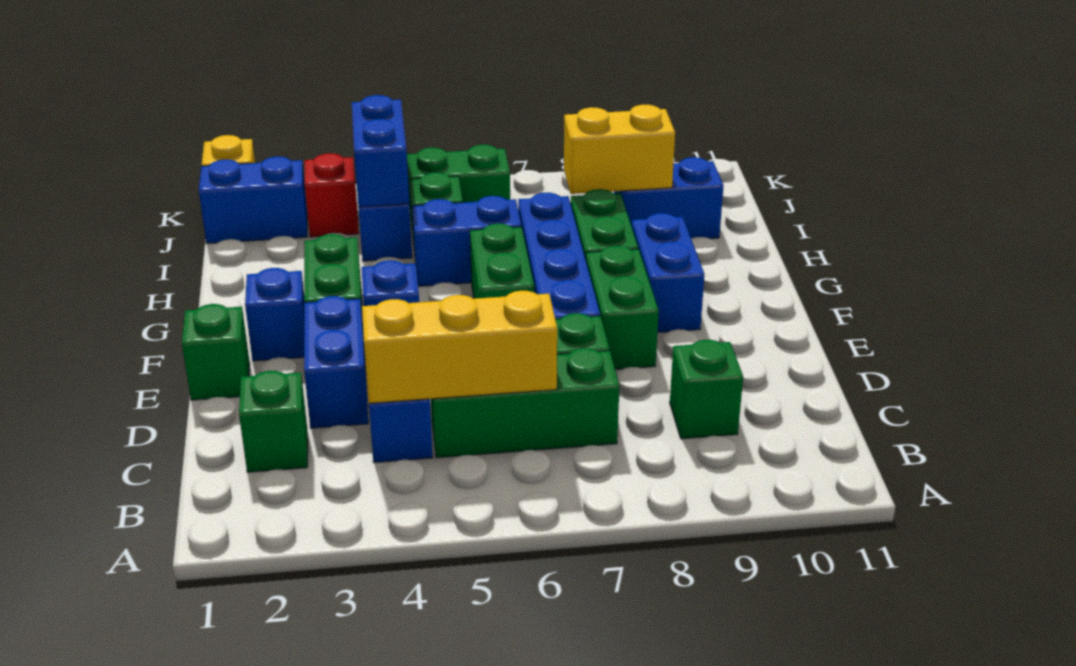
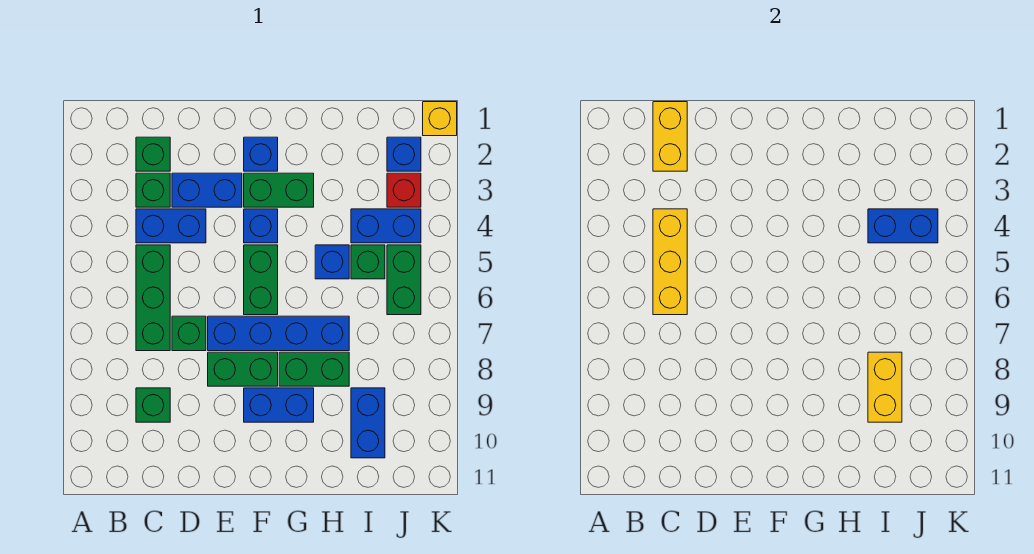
none -> yellow 1x2 brick [653,102,687,171]
green 1x1 brick [182,304,250,400] -> green 1x1 brick moved to [136,173,170,207]
green 1x2 brick [470,224,534,299] -> green 1x2 brick turned to [244,245,278,315]
blue 1x2 brick [412,196,521,286] -> blue 1x1 brick [315,245,349,279]
blue 1x2 brick [199,156,307,244] -> blue 1x1 brick [387,137,421,171]

